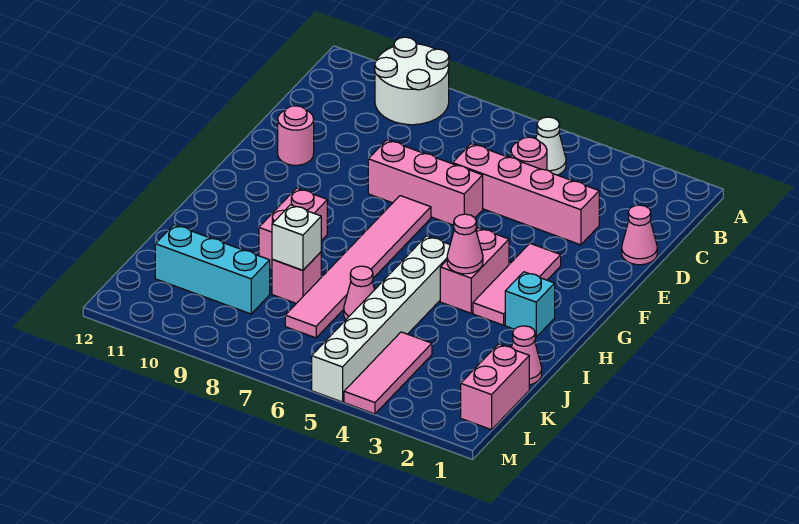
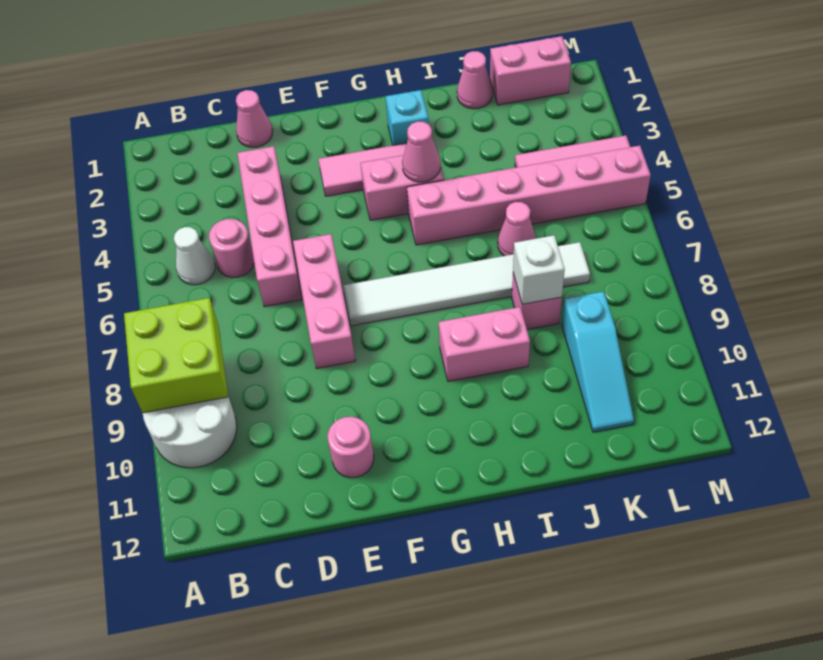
none -> lime 2x2 brick [124,298,228,413]
pink 1x6 tile [285,196,431,338] -> white 1x6 tile [343,242,590,326]
white 1x6 brick [312,236,450,402] -> pink 1x6 brick [407,146,651,245]
cyan 1x3 brick [155,225,270,314] -> cyan 1x3 slope [562,291,634,432]

